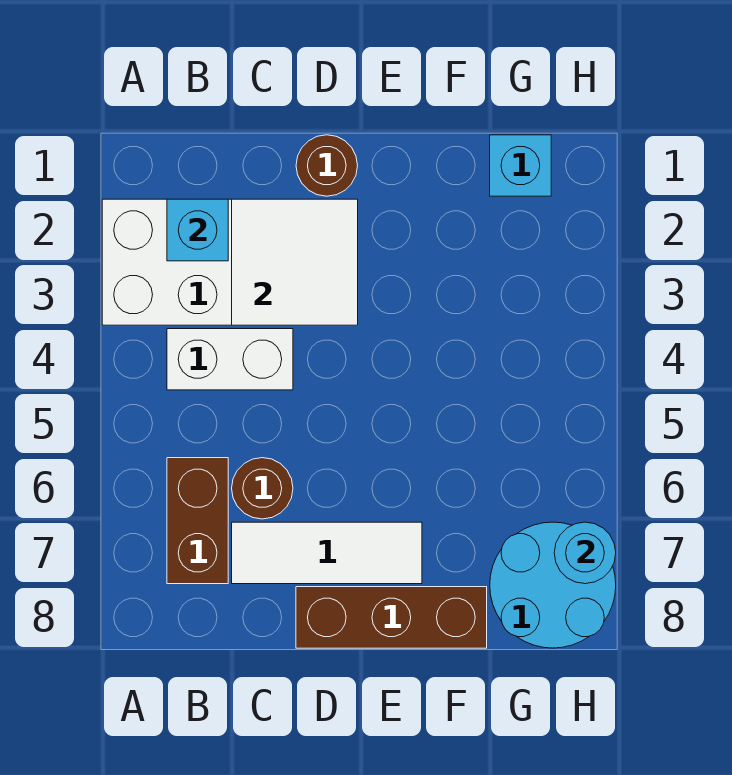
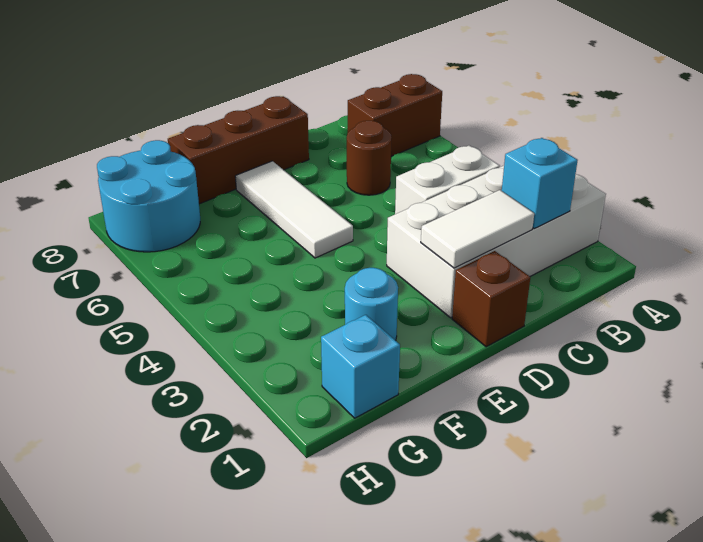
brown 1x2 brick [167,458,228,584] -> brown 1x2 brick turned to [348,74,442,156]
white 2x2 tile [232,199,358,325] -> white 1x2 tile [421,190,534,268]
white 1x3 tile [232,522,422,584] -> white 1x3 tile turned to [235,161,353,258]
brown 1x1 round brick [296,135,358,196] -> brown 1x1 brick [452,251,530,347]
cyan 1x1 round brick [554,522,616,584] -> cyan 1x1 round brick moved to [345,268,398,340]

